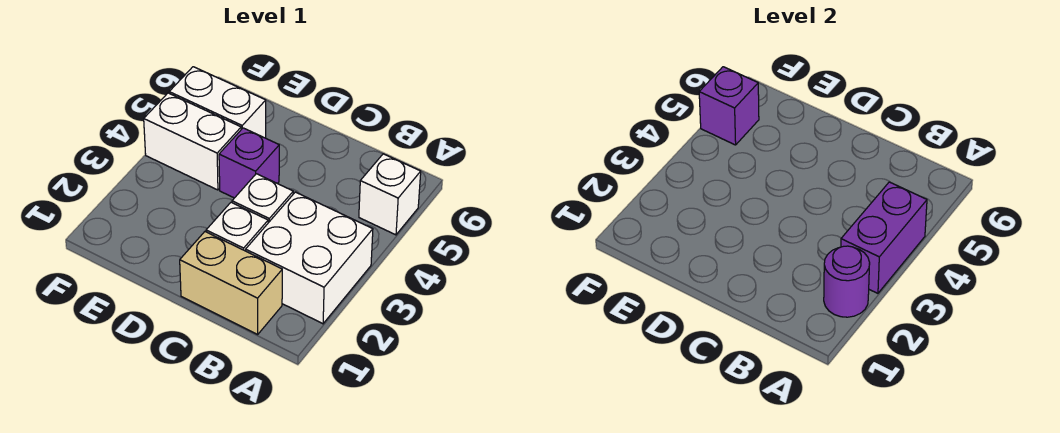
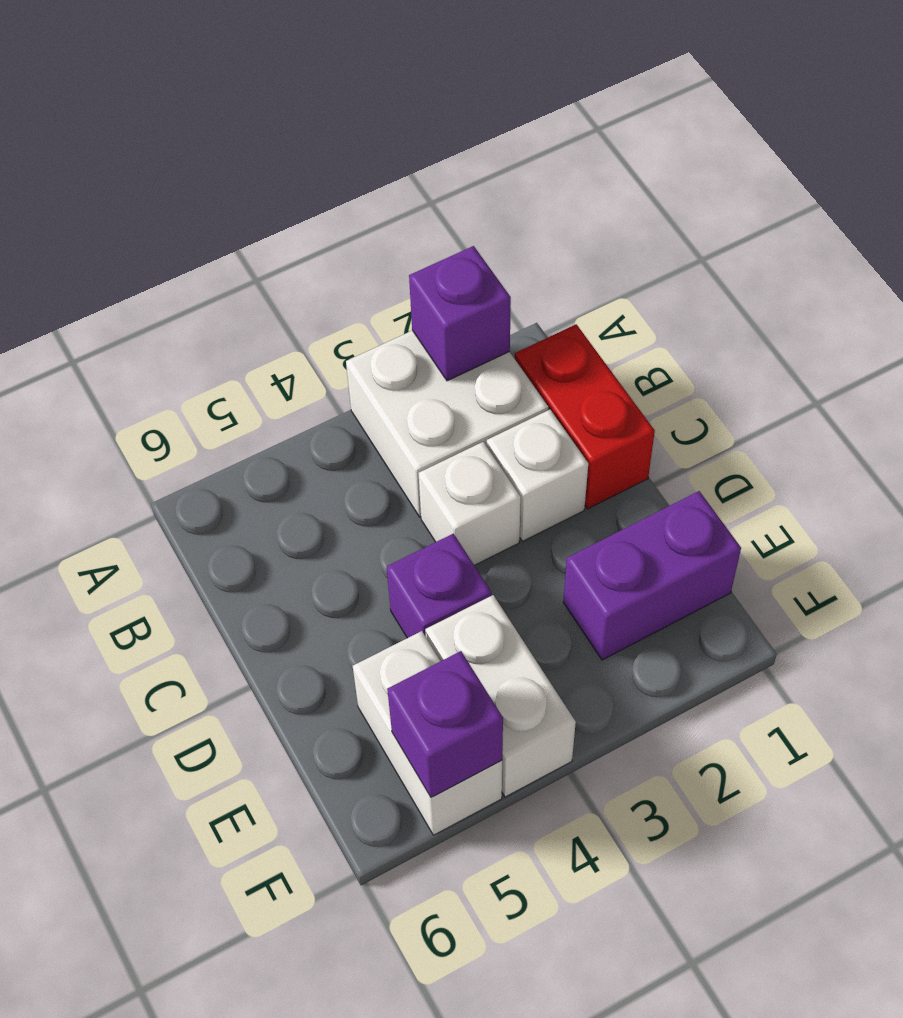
purple 1x1 round brick [824,246,870,317] -> purple 1x1 brick [409,246,511,381]
purple 1x2 brick [841,182,927,293] -> purple 1x2 brick moved to [563,491,741,660]
white 1x1 brick [359,154,421,235] -> none
tan 1x2 brick [180,232,282,334] -> red 1x2 brick [515,324,655,509]

